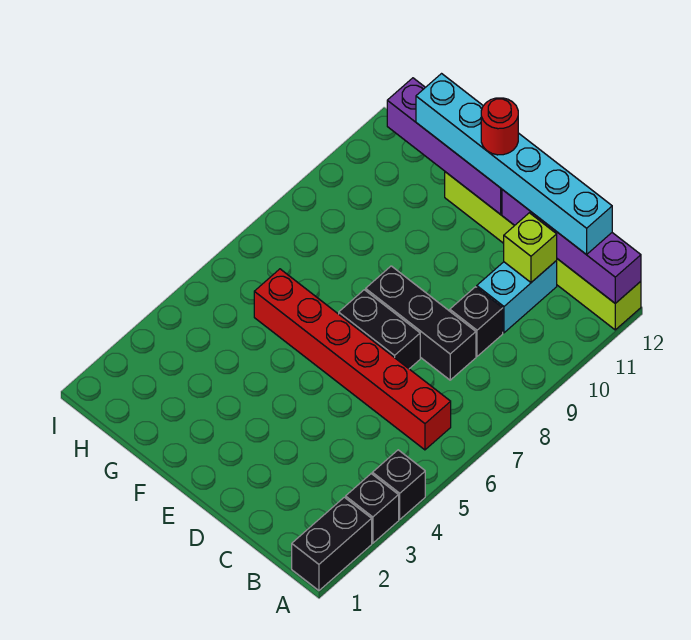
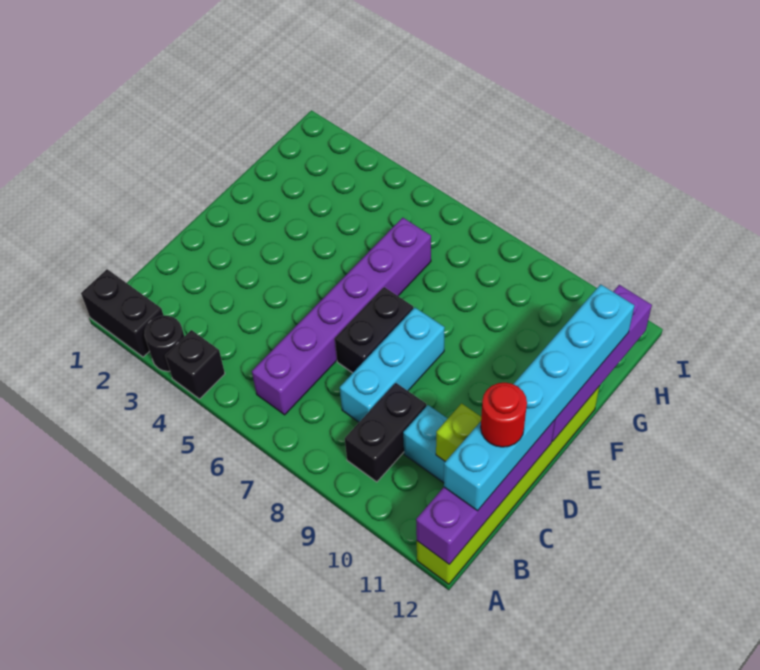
black 1x1 brick [346,474,399,543] -> black 1x1 round brick [145,316,184,372]
red 1x6 brick [254,269,451,450] -> purple 1x6 brick [252,218,431,415]
black 1x3 brick [366,266,476,380] -> cyan 1x3 brick [340,308,445,422]
black 1x1 brick [450,287,503,356] -> black 1x2 brick [345,383,426,482]
red 1x1 round brick [481,98,518,155] -> red 1x1 round brick moved to [481,383,527,447]

